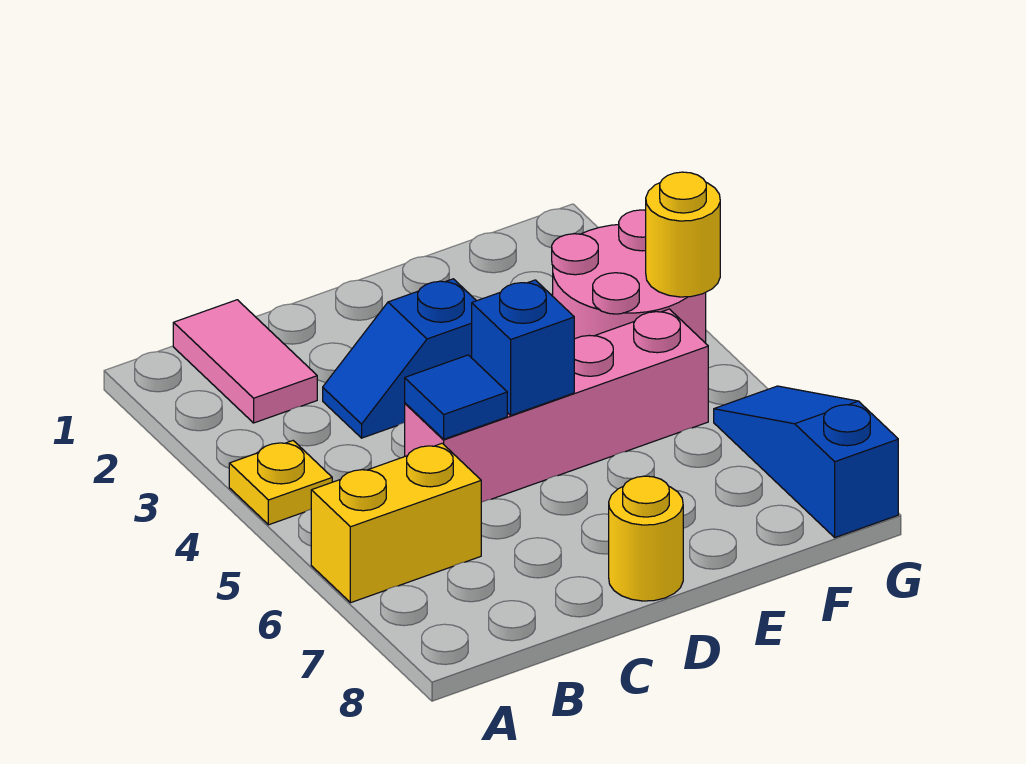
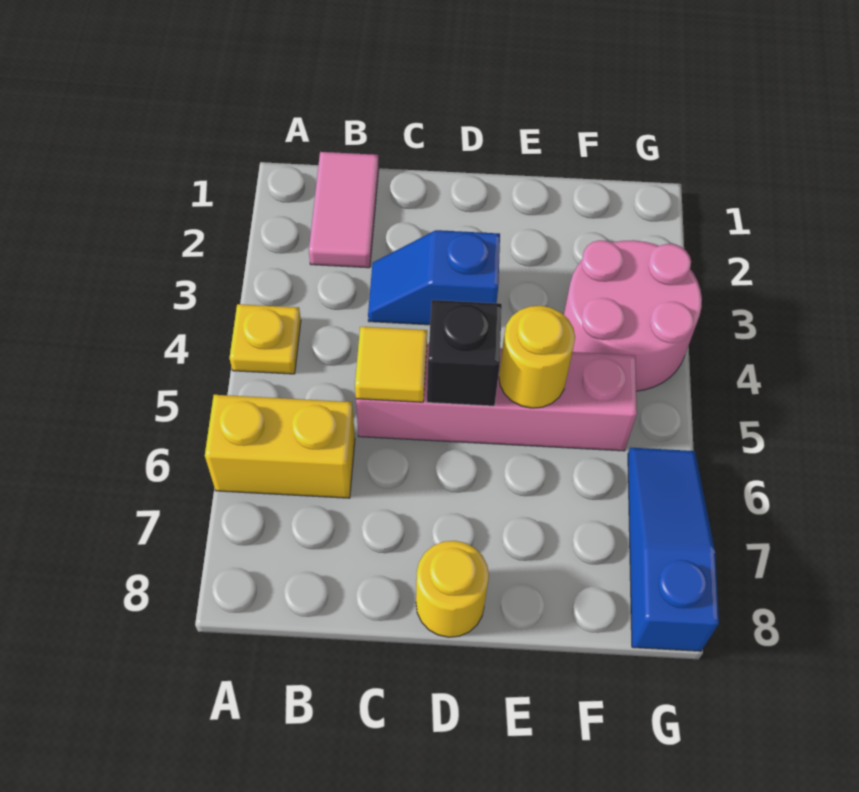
blue 1x1 tile [405,355,507,439] -> yellow 1x1 tile [355,327,427,402]
blue 1x1 brick [472,280,574,415] -> black 1x1 brick [427,300,502,406]
yellow 1x1 round brick [646,172,720,297] -> yellow 1x1 round brick moved to [499,306,575,408]

